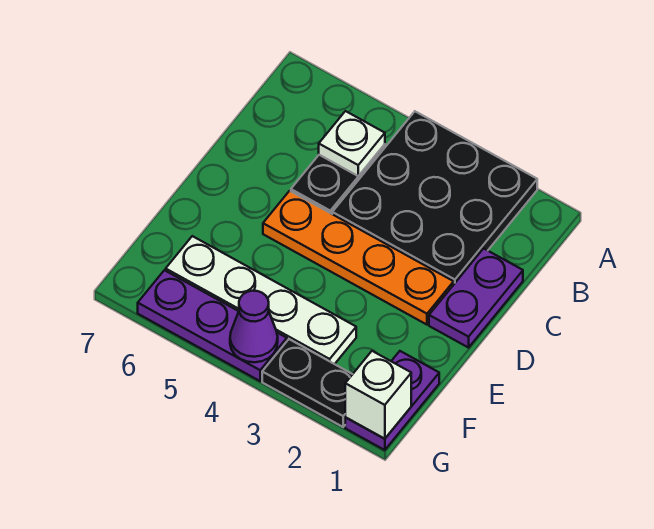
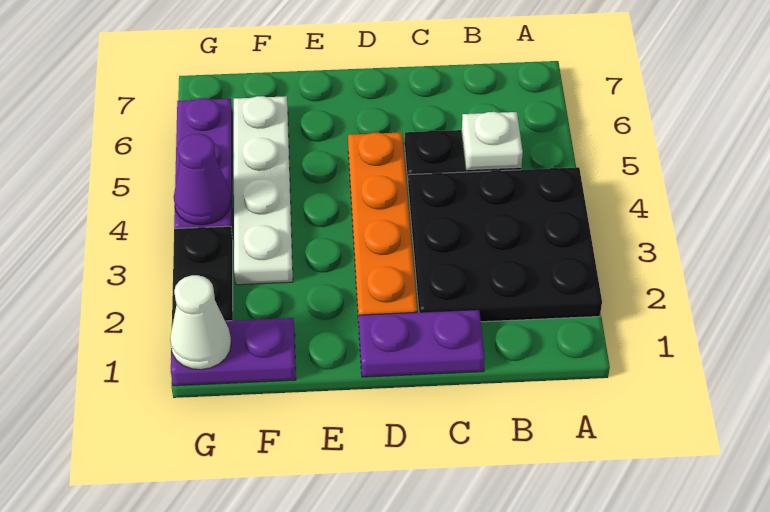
white 1x1 brick [345,351,411,439] -> white 1x1 cone [170,275,231,370]

